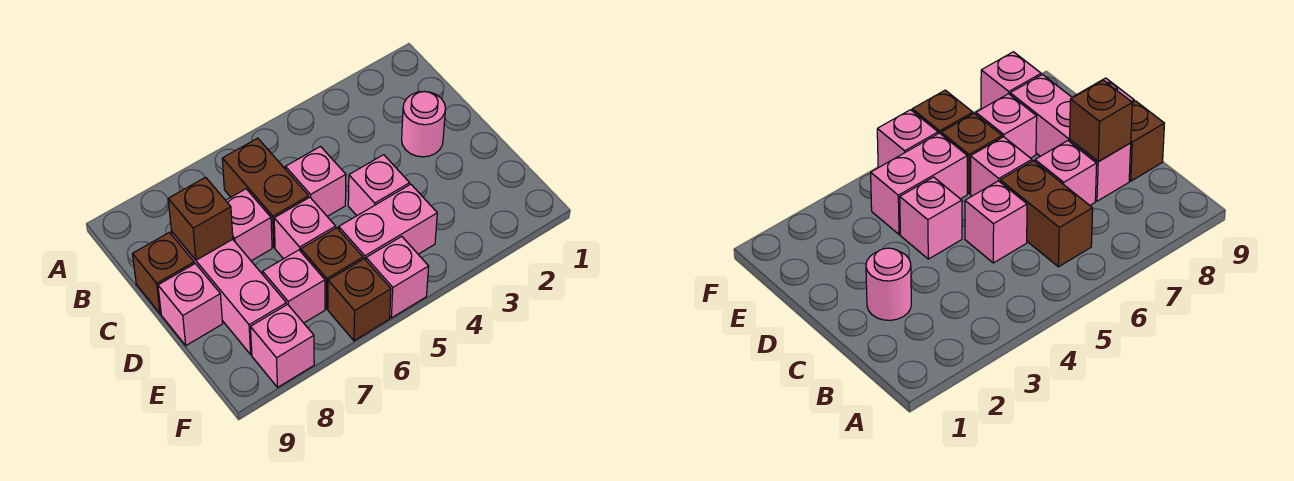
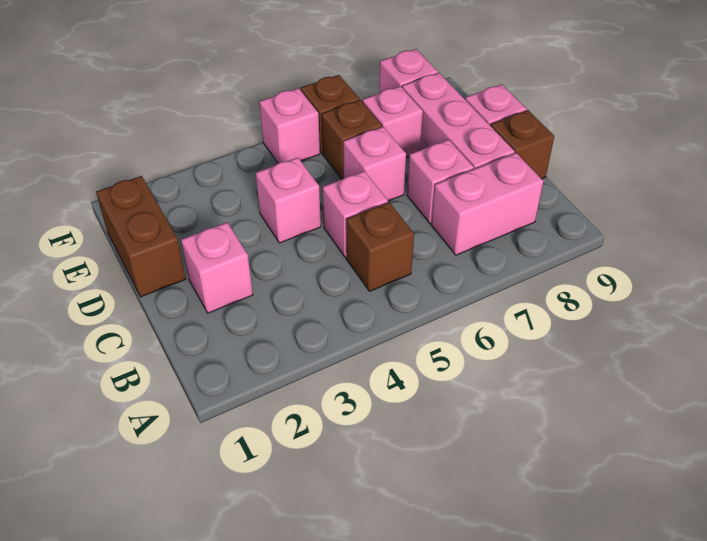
brown 1x2 brick [222,138,309,247] -> brown 1x2 brick moved to [96,176,186,297]
pink 1x1 round brick [402,92,445,157] -> pink 1x1 brick [181,222,253,313]
brown 1x1 brick [168,177,233,260] -> brown 1x1 brick moved to [346,202,414,291]
pink 1x2 brick [339,184,437,260] -> pink 1x2 brick moved to [431,153,543,255]

